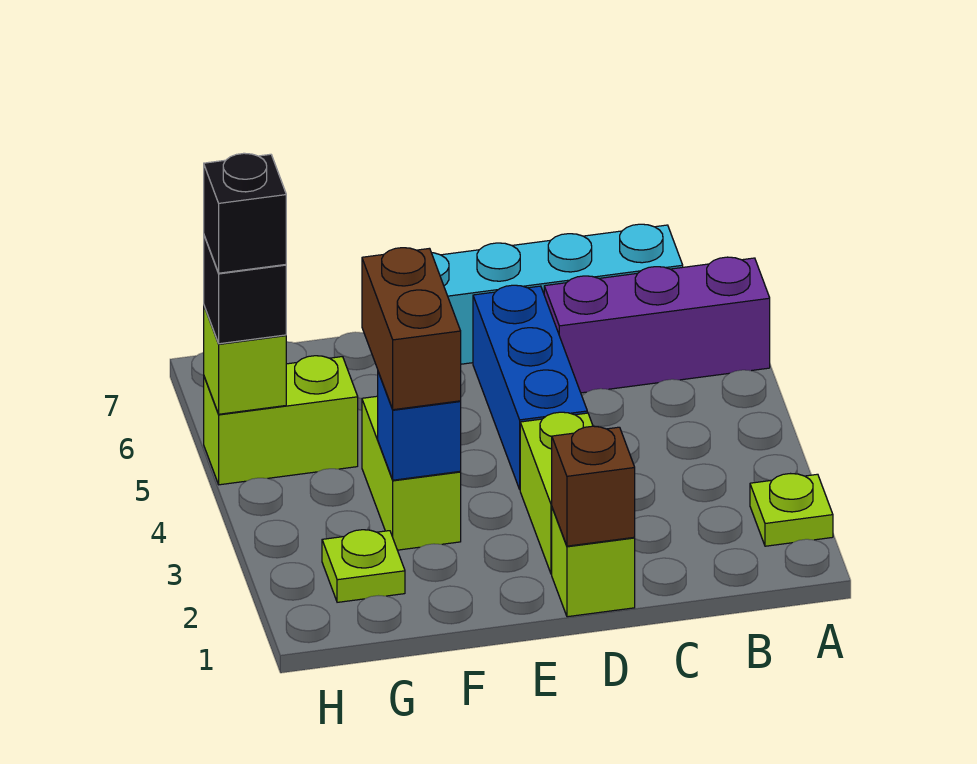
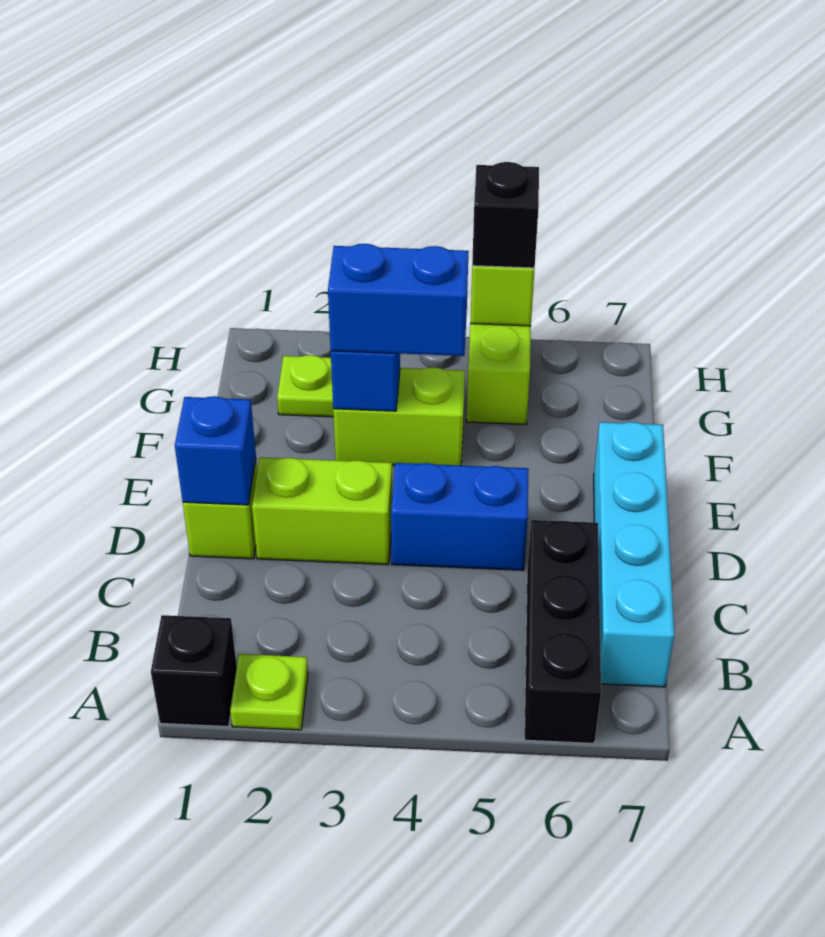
purple 1x3 brick [544,257,770,393] -> black 1x3 brick [524,520,601,743]
brown 1x1 brick [552,426,635,546] -> blue 1x1 brick [175,396,256,505]
blue 1x3 brick [473,285,587,489] -> blue 1x2 brick [391,463,529,570]
brown 1x2 brick [362,248,461,410] -> blue 1x2 brick [328,244,469,356]
black 1x1 brick [204,153,286,273] -> black 1x1 brick moved to [151,615,237,727]

